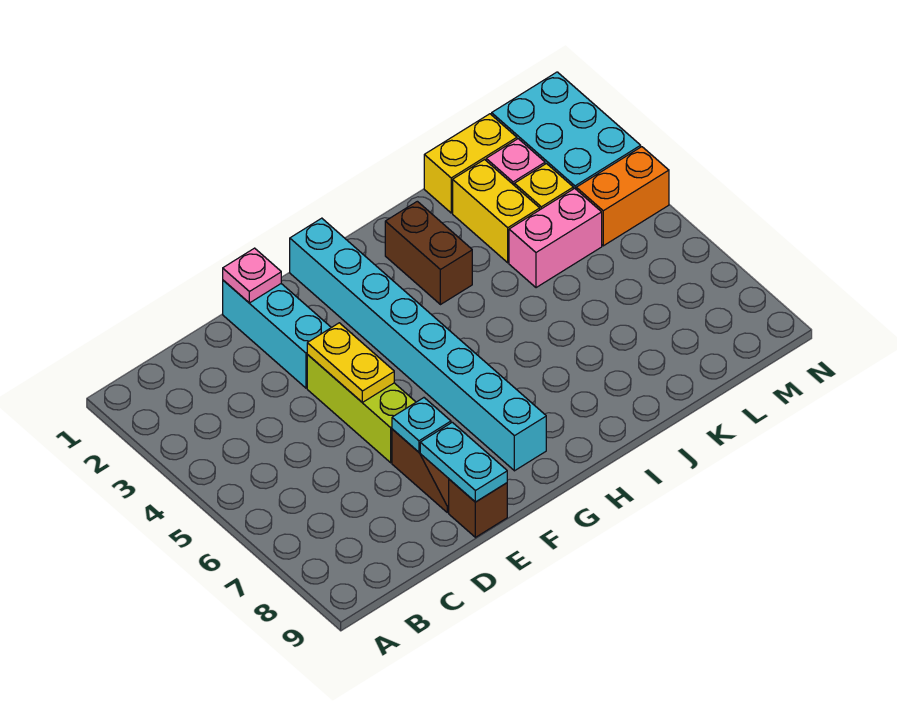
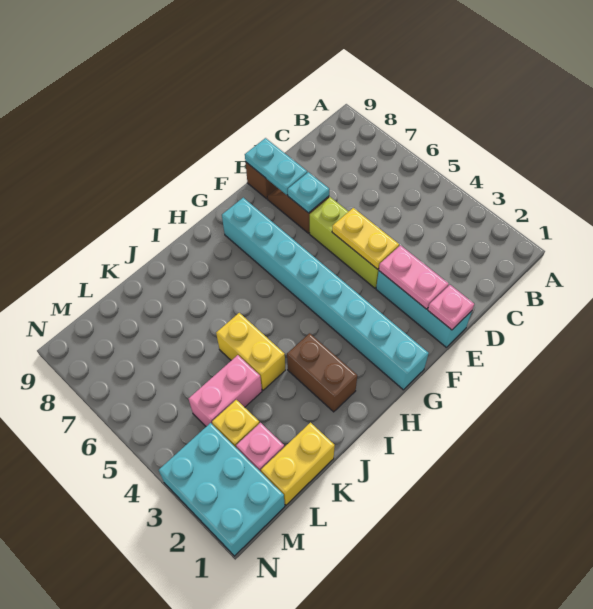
none -> pink 1x2 plate [379,245,449,309]
yellow 1x2 brick [453,160,540,263] -> yellow 1x2 brick moved to [216,313,285,390]
orange 1x2 brick [576,147,669,246] -> none

